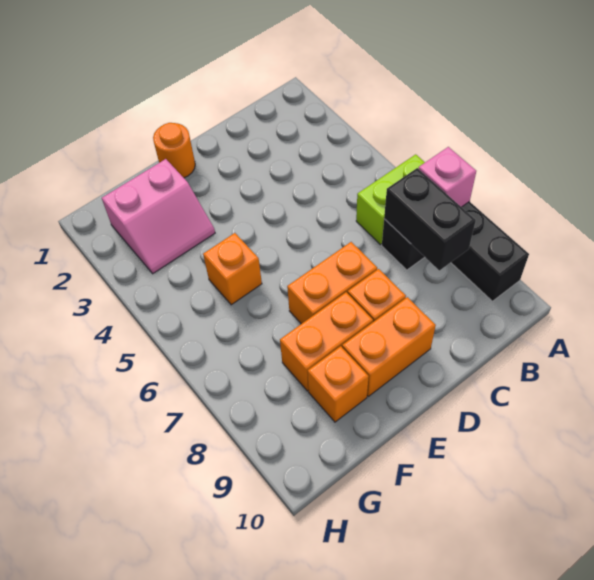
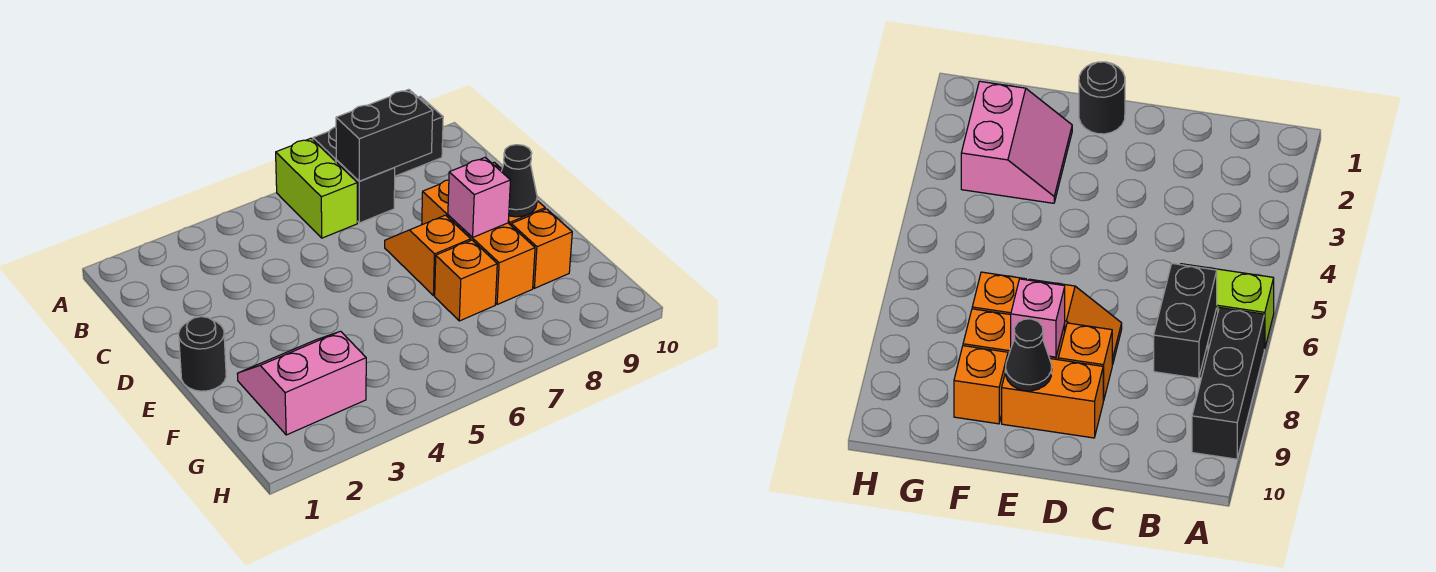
pink 1x1 brick [419,147,476,207] -> pink 1x1 brick moved to [448,158,510,238]
orange 1x2 brick [287,242,377,324] -> orange 1x2 slope [385,215,471,296]
orange 1x1 round brick [153,123,195,178] -> black 1x1 round brick [179,317,226,391]
none -> black 1x1 cone [501,145,537,217]
pink 2x2 slope [102,159,215,274] -> pink 2x2 slope turned to [237,331,366,435]
orange 1x1 brick [203,233,262,305] -> orange 1x1 brick moved to [435,240,497,321]

